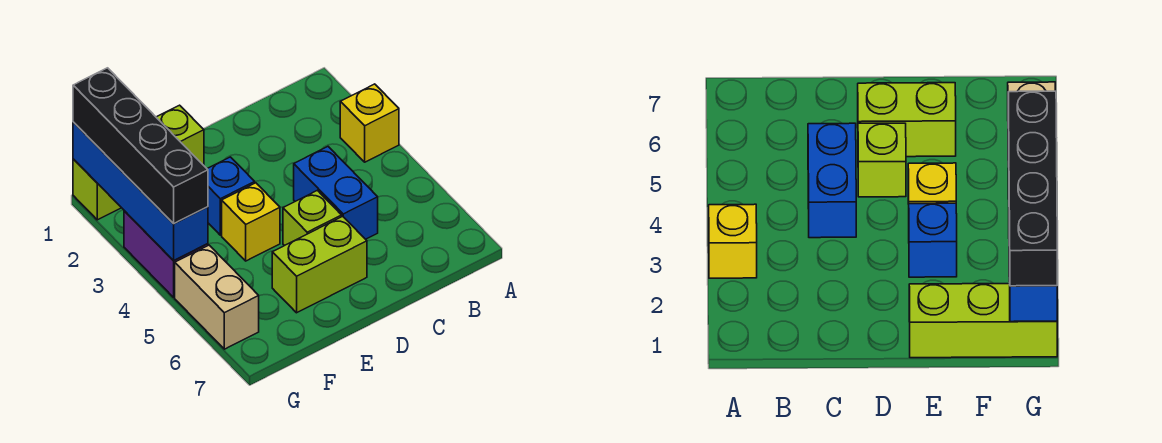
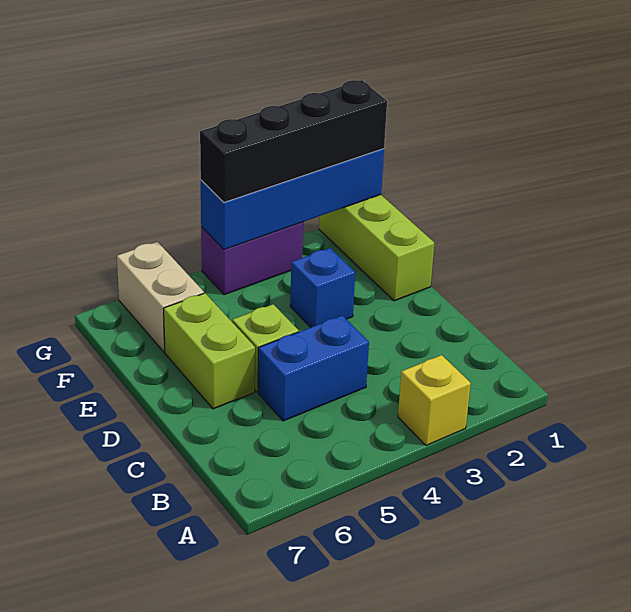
yellow 1x1 brick [222,183,280,261] -> none
tan 1x2 brick [175,245,259,349] -> tan 1x2 brick turned to [117,242,204,352]

